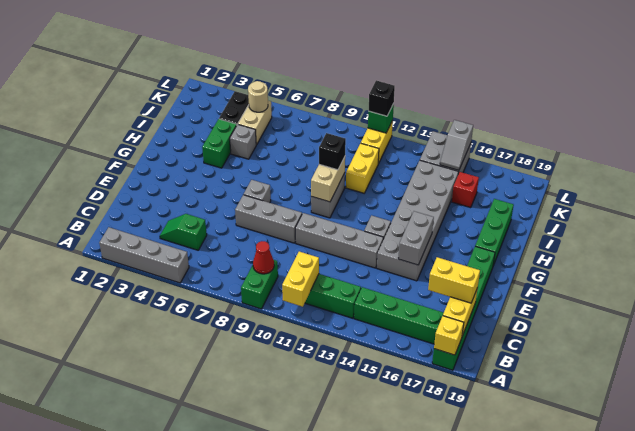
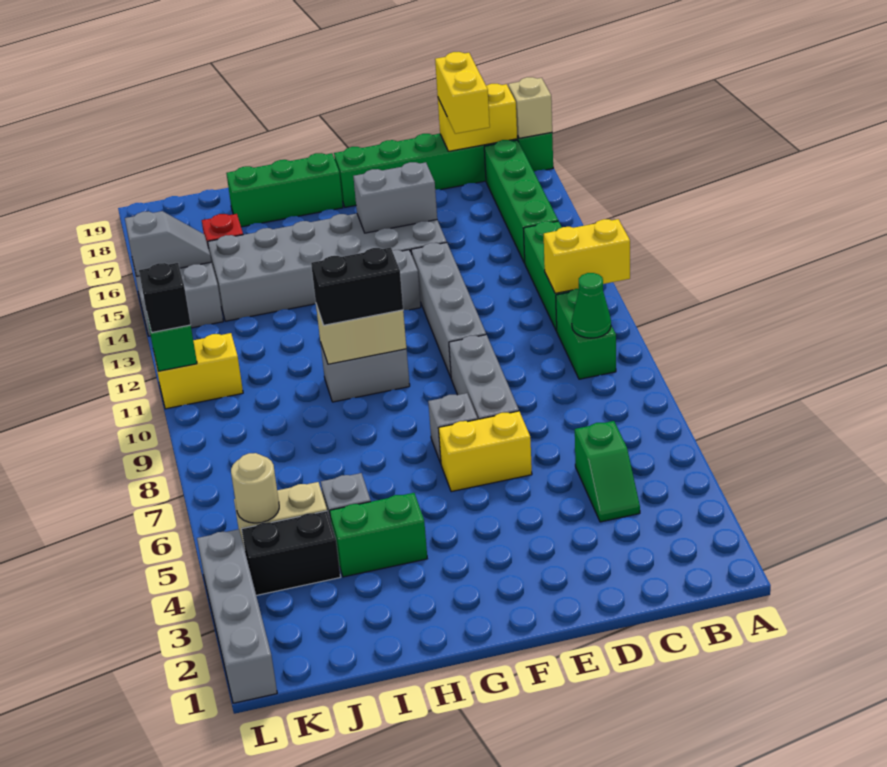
grey 1x4 brick [99,227,189,283] -> grey 1x4 brick moved to [197,529,277,703]
green 1x2 brick [241,260,278,309] -> green 1x2 brick turned to [556,289,616,379]
yellow 1x1 brick [434,316,464,355] -> tan 1x1 brick [508,77,552,138]
red 1x1 cone [253,241,274,274] -> green 1x1 cone [572,273,611,338]
black 1x1 brick [319,133,346,170] -> black 1x2 brick [311,247,403,325]
yellow 1x2 brick [346,143,379,193] -> yellow 1x2 brick moved to [439,411,532,492]

